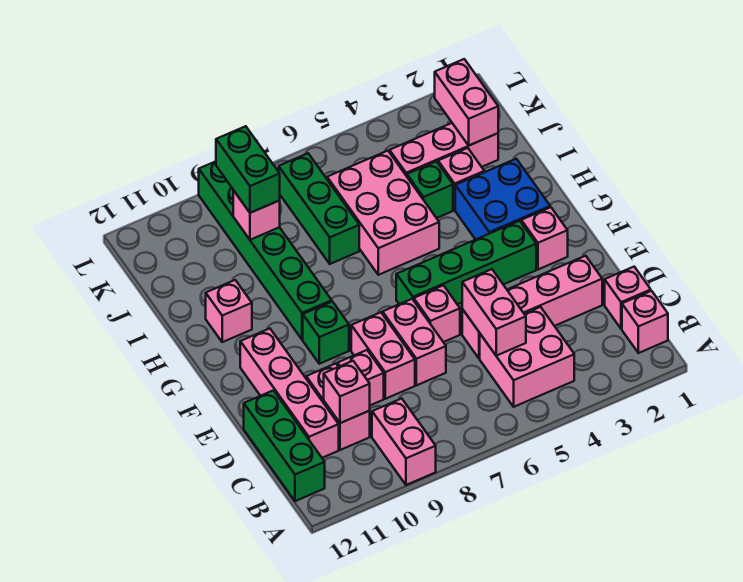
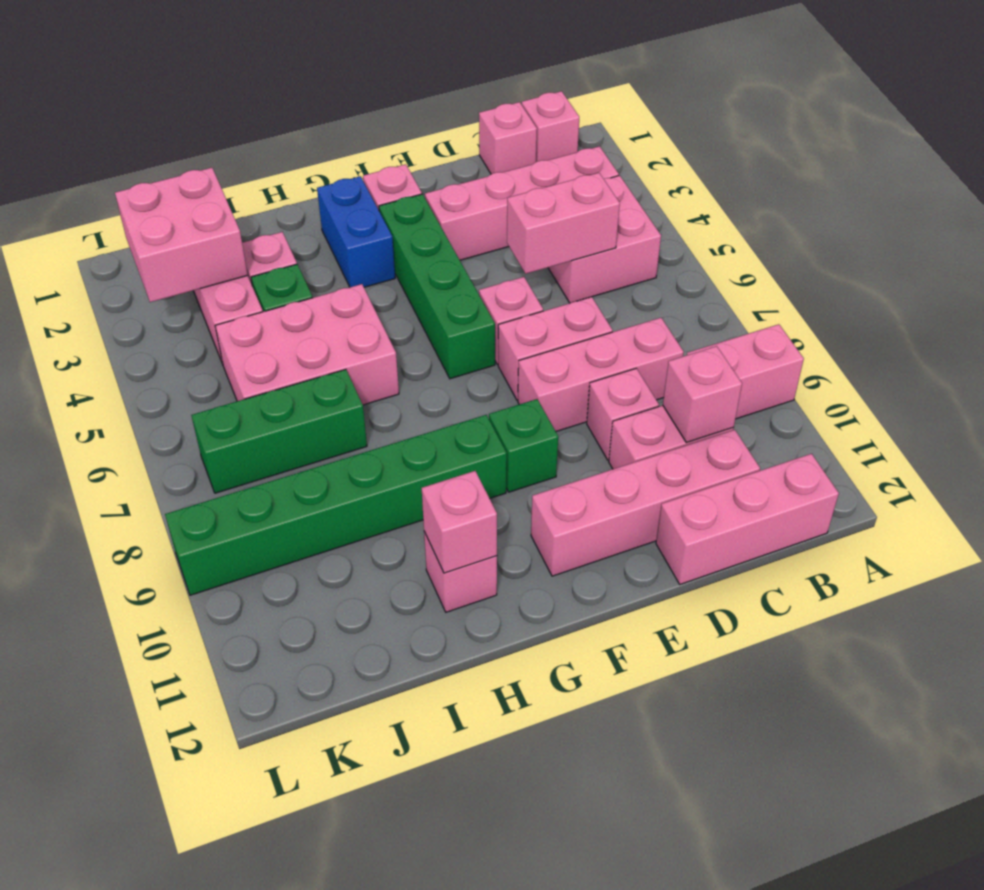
green 1x3 brick [244,390,325,501] -> pink 1x3 brick [656,454,839,584]
pink 1x4 brick [462,256,602,358] -> pink 1x4 brick turned to [425,146,619,260]
pink 1x2 brick [351,312,415,399] -> pink 1x3 brick [518,318,684,431]
blue 2x2 brick [455,159,550,240] -> blue 1x2 brick [317,176,395,287]
pink 1x2 brick [435,59,498,145] -> pink 2x2 brick [115,168,248,302]
pink 1x1 brick [233,190,280,240] -> pink 1x1 brick moved to [422,471,497,573]
green 1x2 brick [216,126,280,213] -> none

